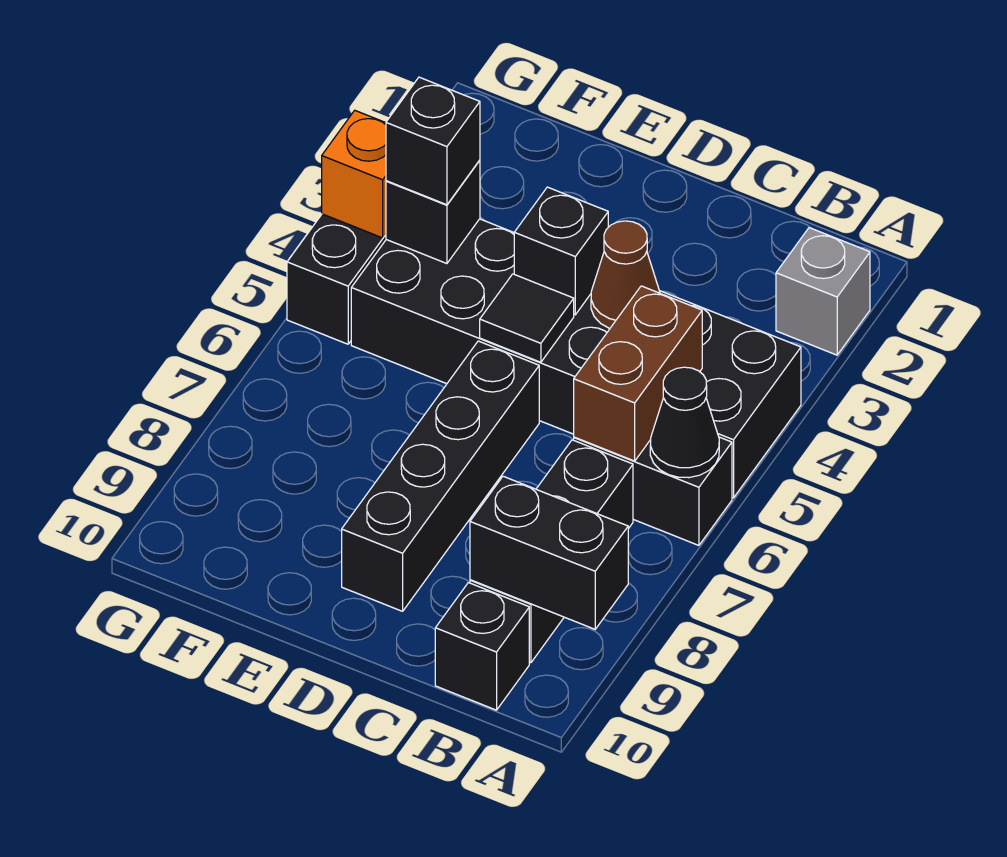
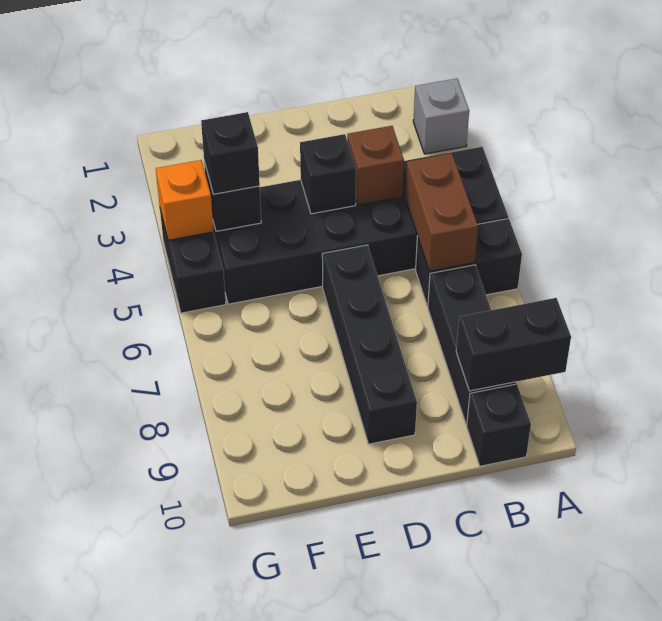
black 1x1 cone [650,367,719,478] -> none
brown 1x1 cone [591,221,660,328] -> brown 1x1 brick [347,126,404,205]
black 1x1 tile [480,274,574,362] -> none

